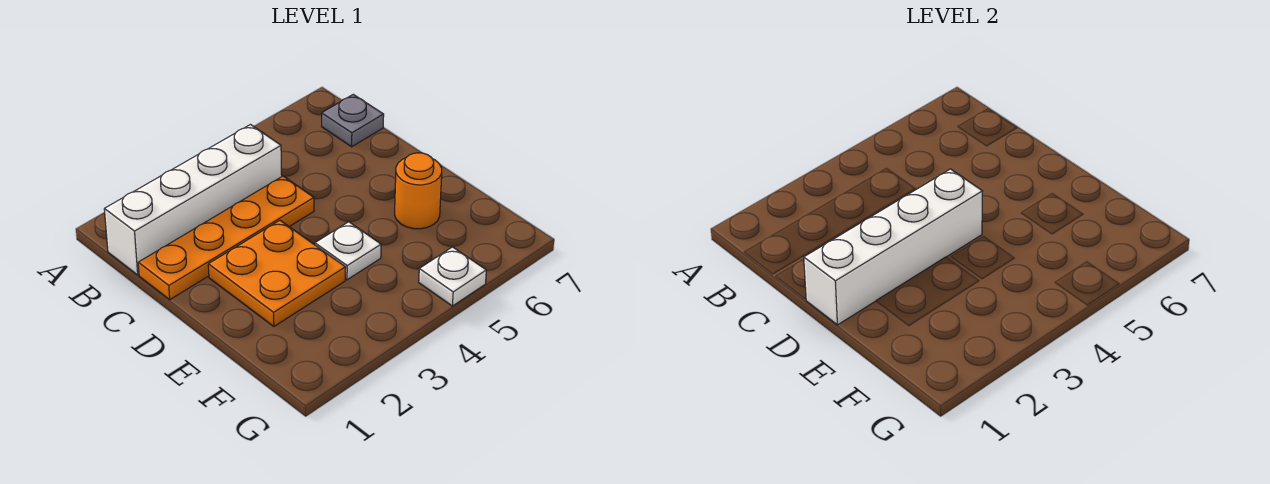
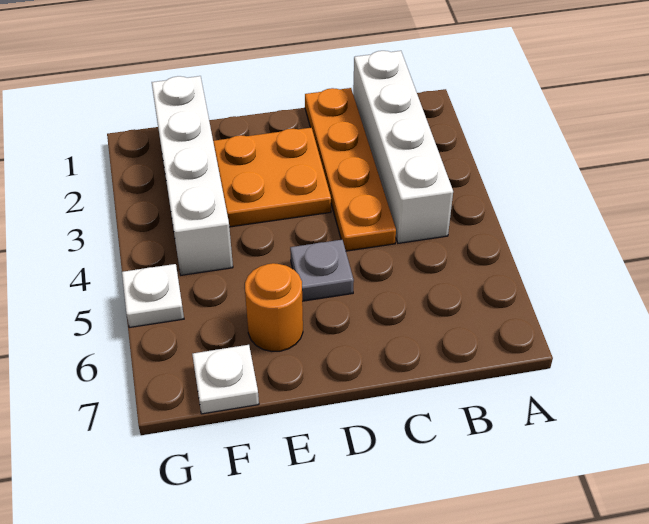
grey 1x1 plate [322,94,384,147] -> grey 1x1 plate moved to [290,240,354,301]
white 1x4 brick [804,169,983,325] -> white 1x4 brick moved to [152,76,233,275]
white 1x1 plate [315,222,381,280] -> white 1x1 plate moved to [192,345,259,414]

